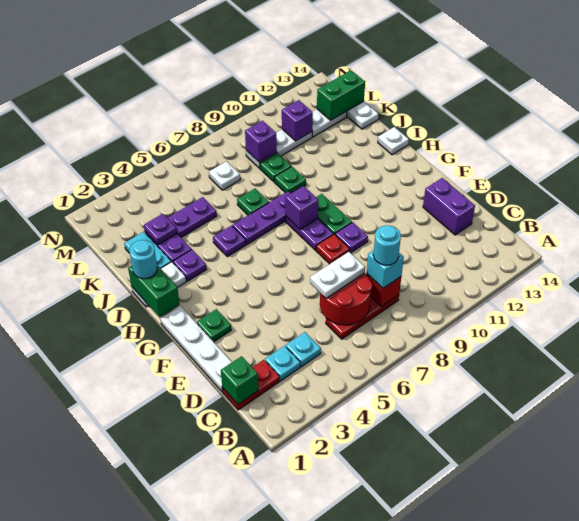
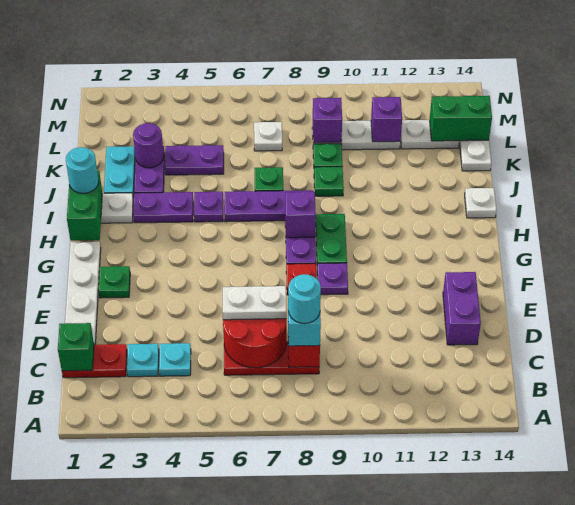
purple 1x1 plate [173,250,206,281] -> purple 1x2 plate [133,192,193,223]
purple 1x1 plate [144,214,177,245] -> purple 1x1 round brick [133,123,164,168]

